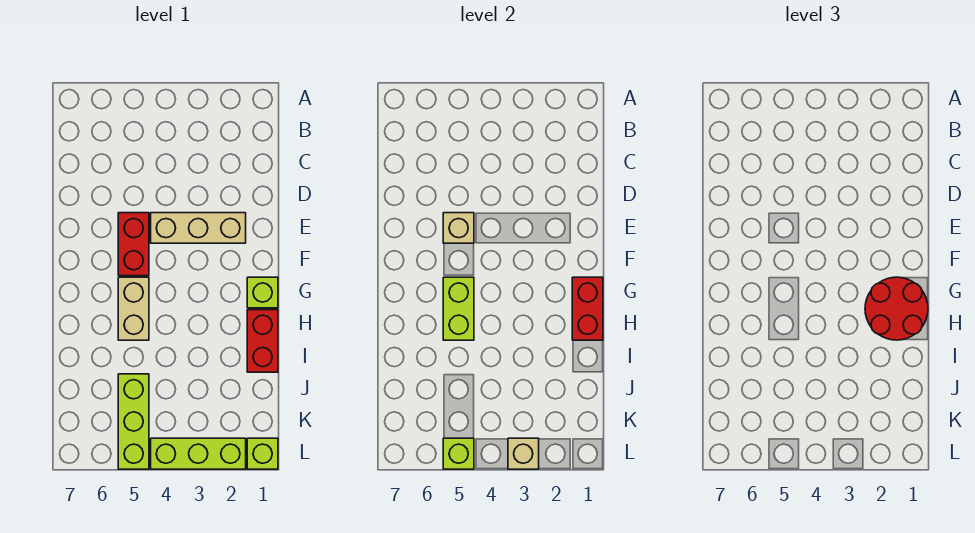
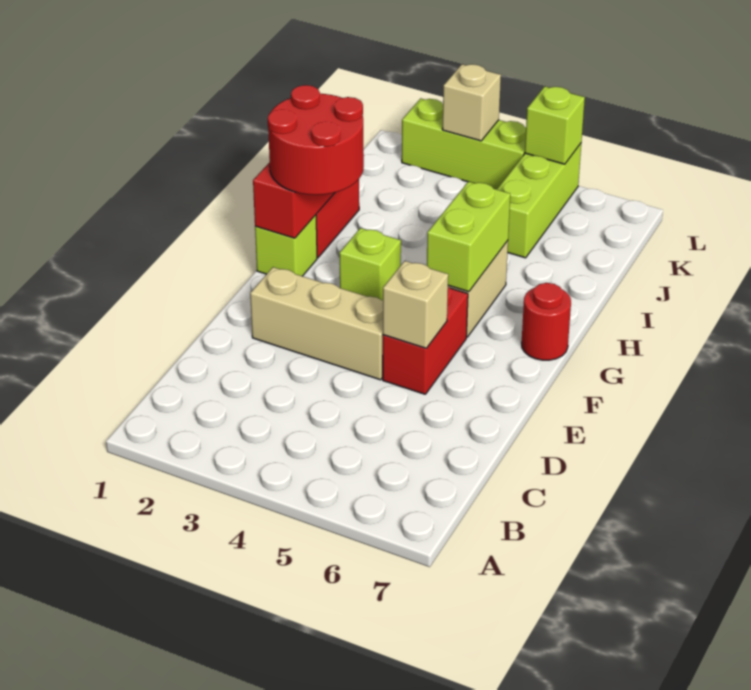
none -> red 1x1 round brick [522,283,571,360]
lime 1x1 brick [247,438,278,469] -> lime 1x1 brick moved to [339,228,401,301]

